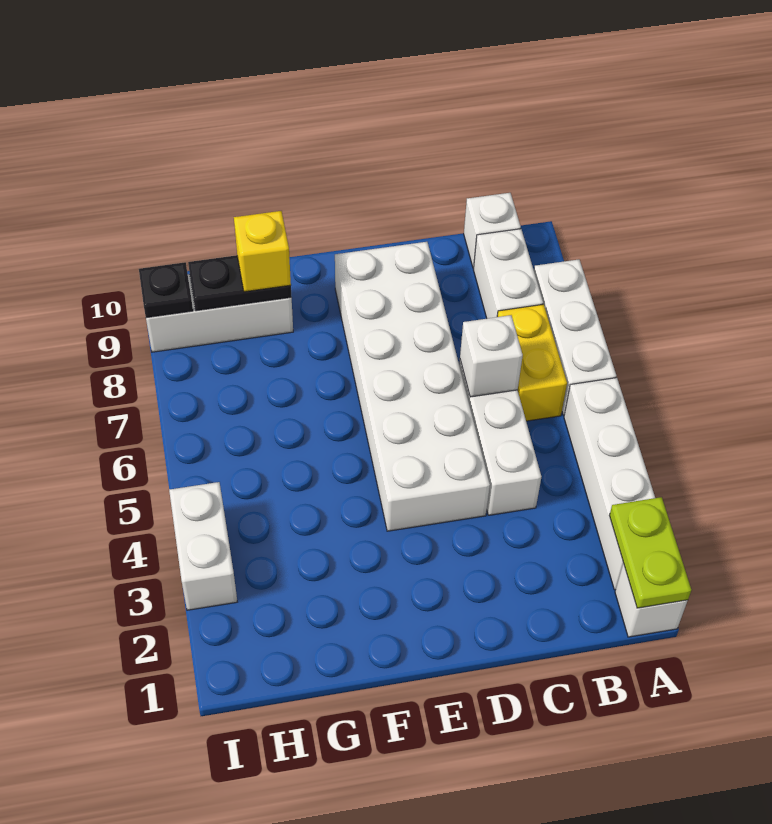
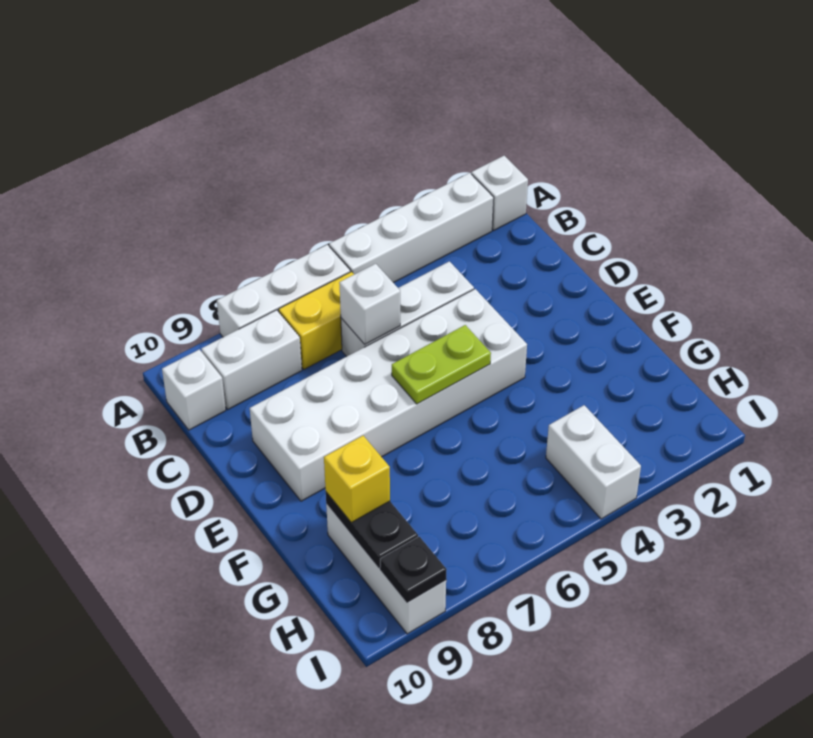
lime 1x2 plate [609,497,691,608] -> lime 1x2 plate moved to [392,325,491,404]
white 1x2 brick [169,482,237,610] -> white 1x2 brick turned to [546,405,641,519]

